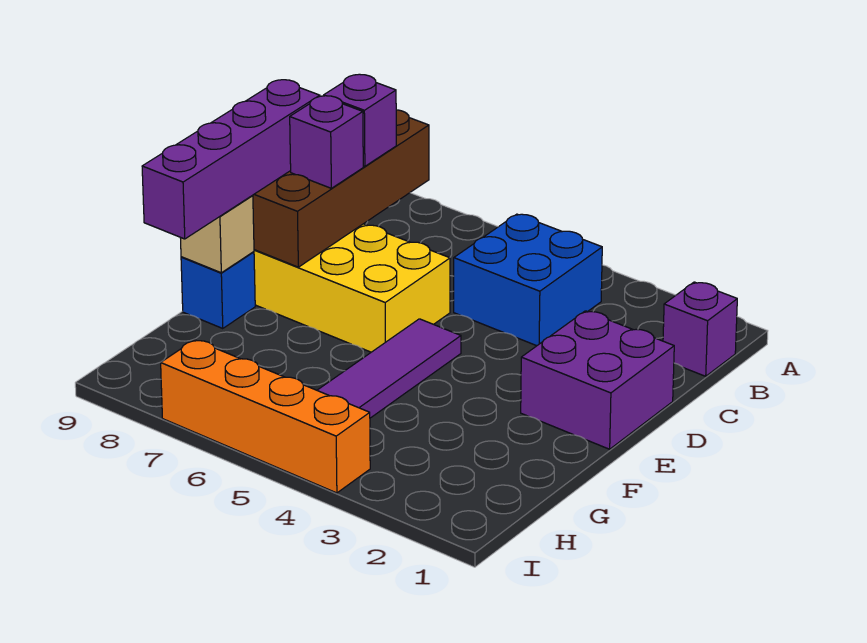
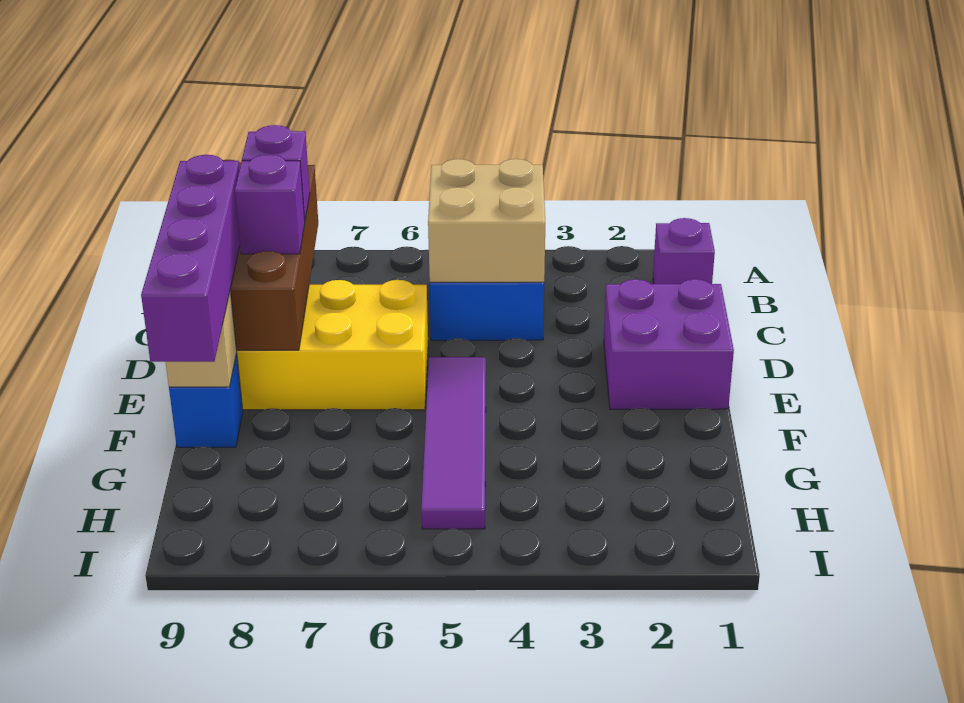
none -> tan 2x2 brick [428,159,545,282]
orange 1x4 brick [161,340,370,493] -> none

